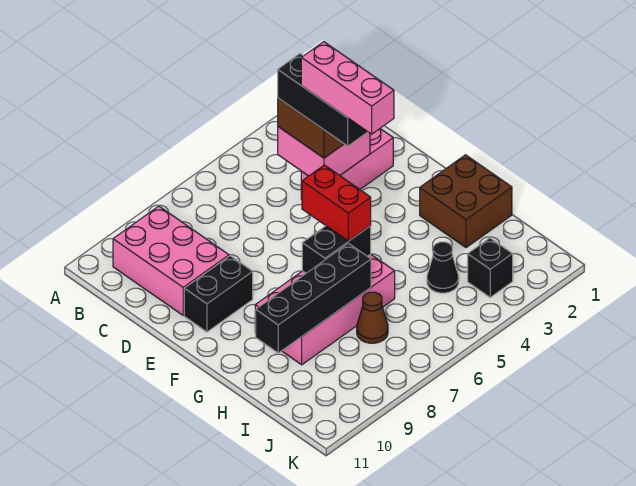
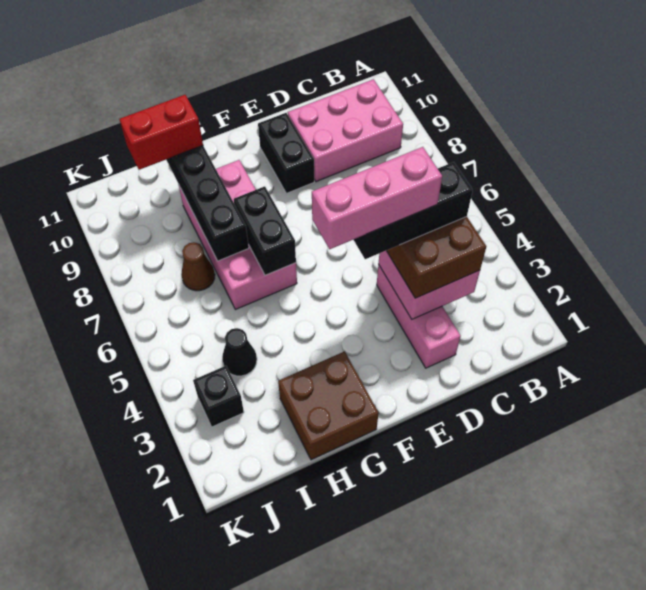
red 1x2 brick [302,165,371,241] -> red 1x2 brick moved to [119,95,203,170]

